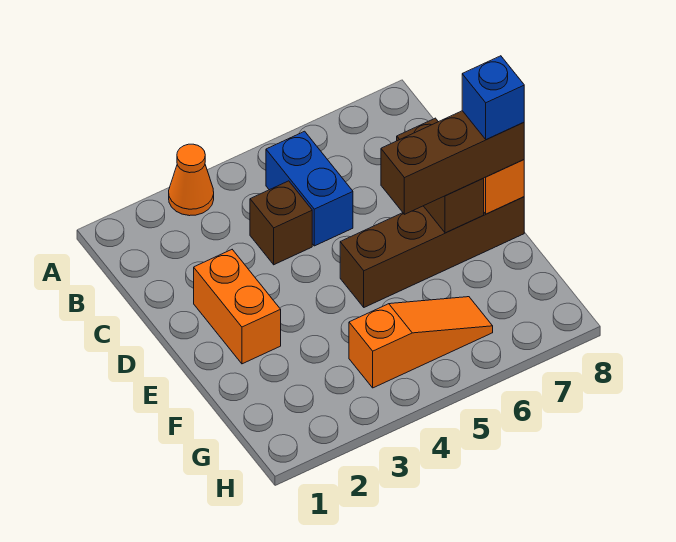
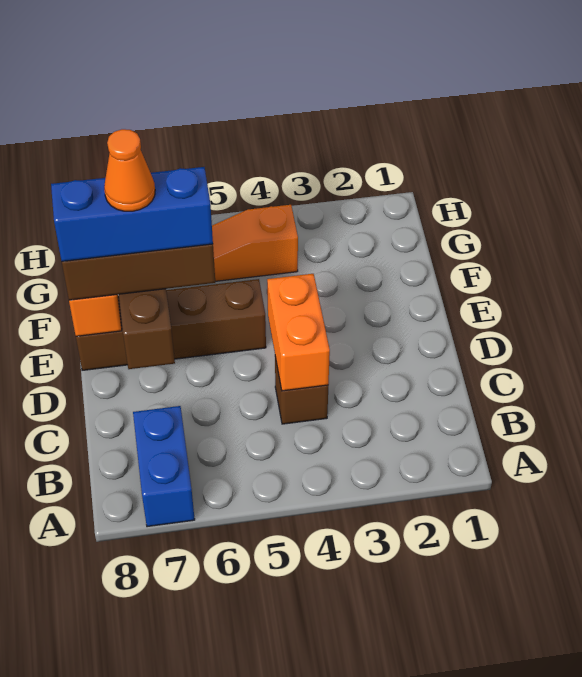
orange 1x1 cone [169,144,214,216] -> orange 1x1 cone moved to [104,129,155,211]
blue 1x2 brick [266,131,353,246] -> blue 1x2 brick moved to [133,406,195,527]
orange 1x2 brick [194,250,281,364] -> orange 1x2 brick moved to [267,274,330,391]
blue 1x1 brick [462,56,524,140] -> blue 1x3 brick [51,167,213,261]

